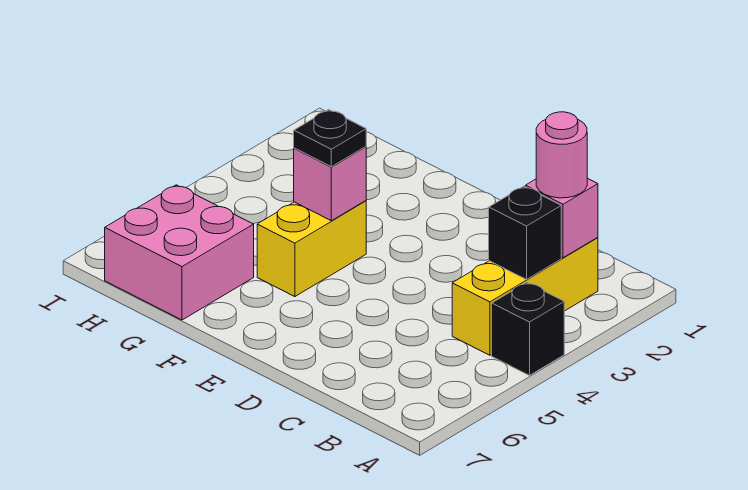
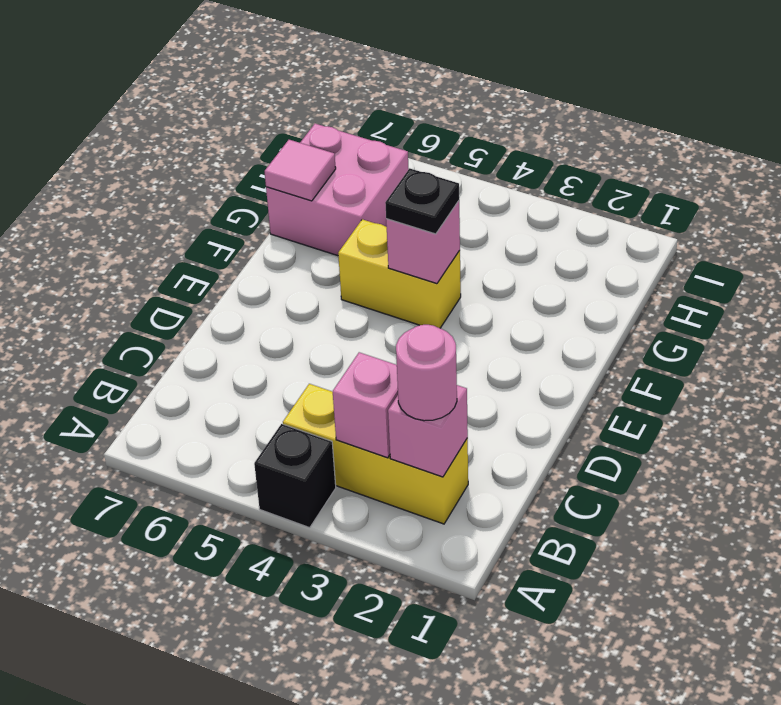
black 1x1 brick [489,186,561,280] -> pink 1x1 brick [333,352,398,458]
none -> pink 1x1 tile [265,140,336,201]

